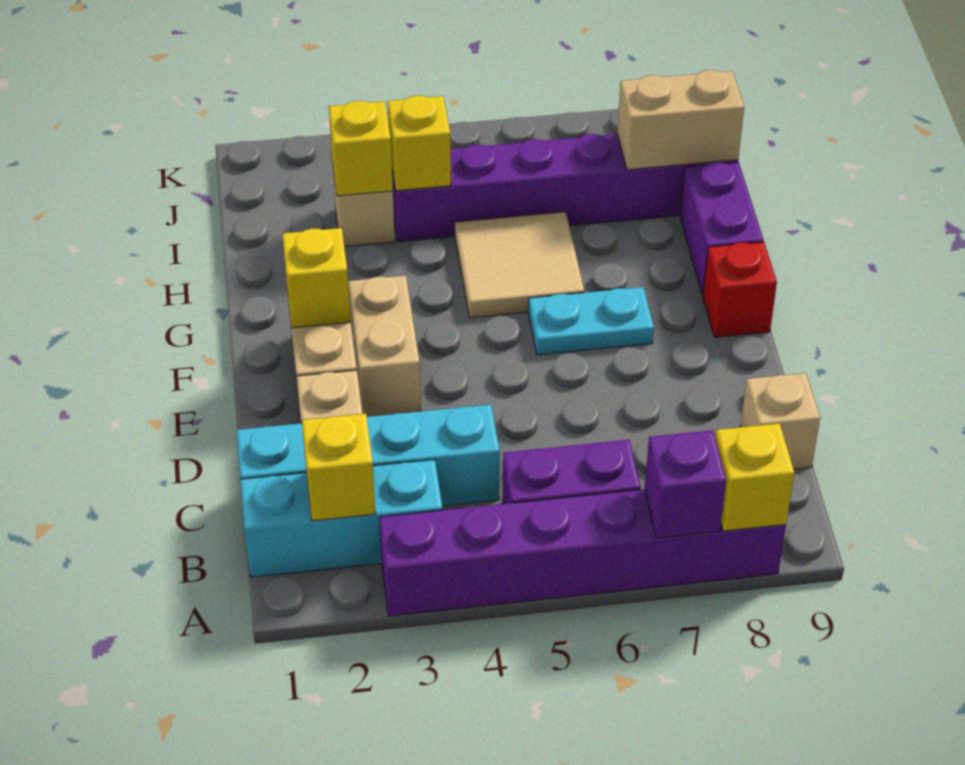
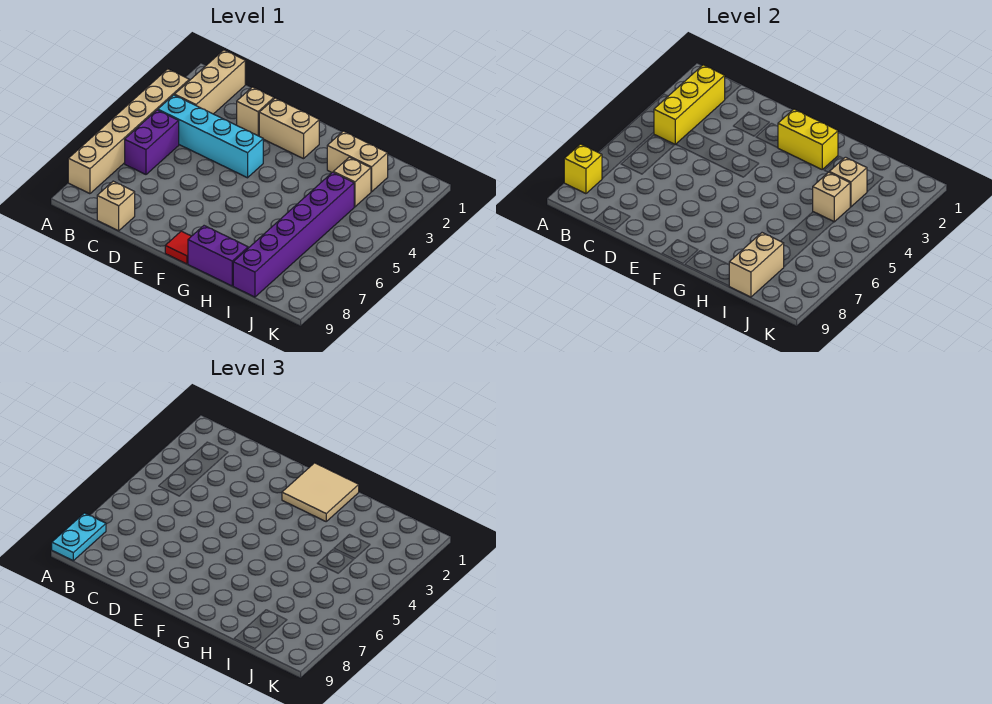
purple 1x6 brick [379,489,786,616] -> tan 1x6 brick [68,69,189,194]
purple 1x1 brick [645,430,726,538] -> none
cyan 1x3 brick [240,460,443,577] -> tan 1x3 brick [175,50,245,114]
yellow 1x1 brick [302,414,376,521] -> yellow 1x3 brick [654,65,725,145]
cyan 1x4 brick [237,405,500,506] -> cyan 1x4 brick turned to [158,95,263,178]
tan 1x2 brick [348,276,421,417] -> tan 1x2 brick moved to [327,131,388,192]
yellow 1x1 brick [282,228,351,328] -> yellow 1x2 brick [778,109,838,169]
cyan 1x2 plate [528,287,654,355] -> cyan 1x2 plate moved to [52,513,106,561]
red 1x1 brick [703,242,777,337] -> red 1x1 tile [165,231,191,264]
tan 2x2 tile [455,212,584,318] -> tan 2x2 tile moved to [282,463,359,521]
yellow 1x1 brick [329,101,393,196] -> tan 1x1 brick [829,157,867,207]
yellow 1x1 brick [388,96,451,191] -> tan 1x1 brick [813,172,850,222]

